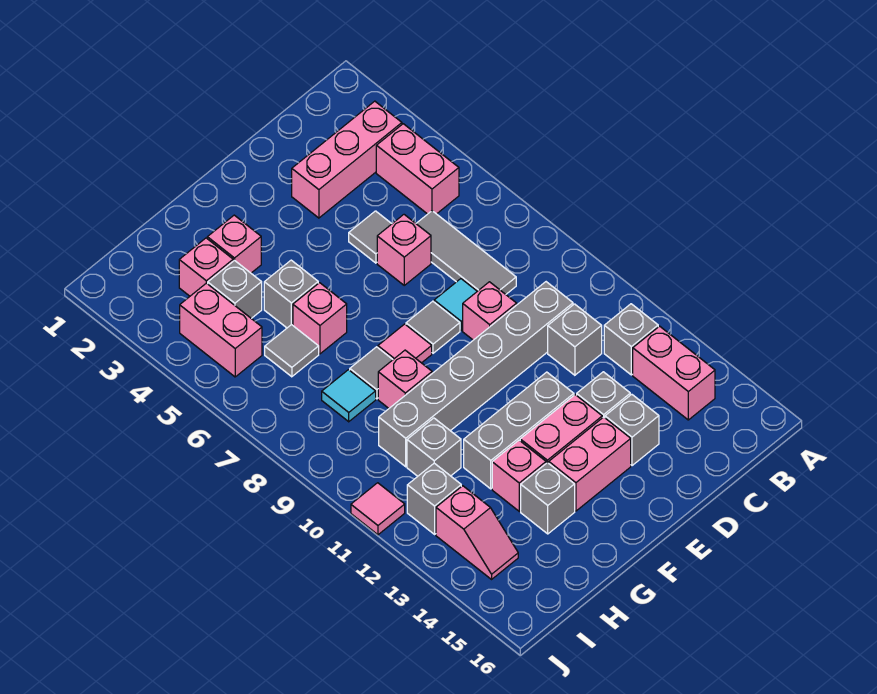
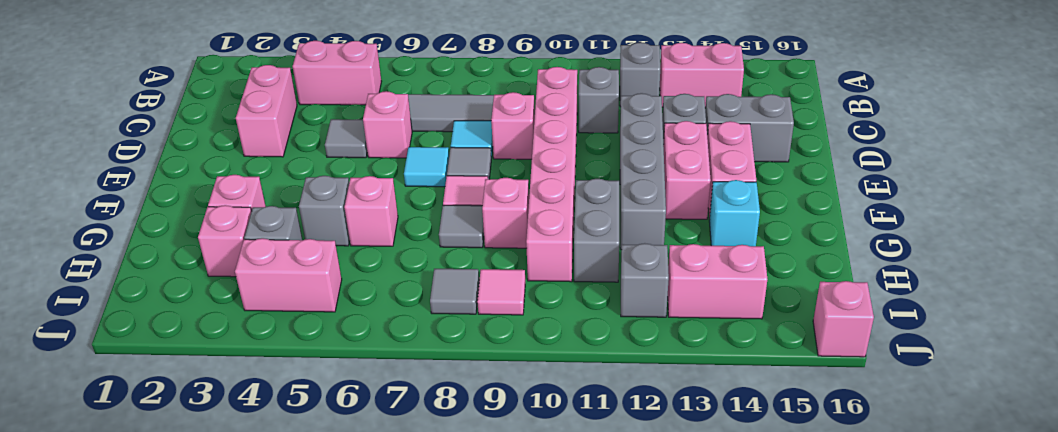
pink 1x3 brick [292,101,402,218] -> pink 1x2 brick [236,65,297,157]
grey 1x6 brick [379,282,573,467] -> pink 1x6 brick [526,67,577,282]
grey 1x1 brick [605,394,659,466] -> grey 1x2 brick [705,94,794,162]
grey 1x3 brick [464,372,574,489] -> grey 1x4 brick [620,93,666,250]
pink 1x1 brick [492,440,546,511] -> pink 1x1 brick moved to [813,281,874,357]
grey 1x1 brick [521,463,575,534] -> cyan 1x1 brick [709,180,760,246]
grey 1x1 tile [265,325,319,377] -> grey 1x1 tile moved to [430,269,479,314]
cyan 1x1 tile [322,370,376,422] -> cyan 1x1 tile moved to [404,147,449,187]
grey 1x1 brick [407,418,461,476] -> grey 1x2 brick [574,179,619,282]
pink 1x2 slope [436,486,518,579] -> pink 1x2 brick [668,244,767,319]
pink 1x1 tile [351,483,405,535] -> pink 1x1 tile moved to [477,269,525,315]

